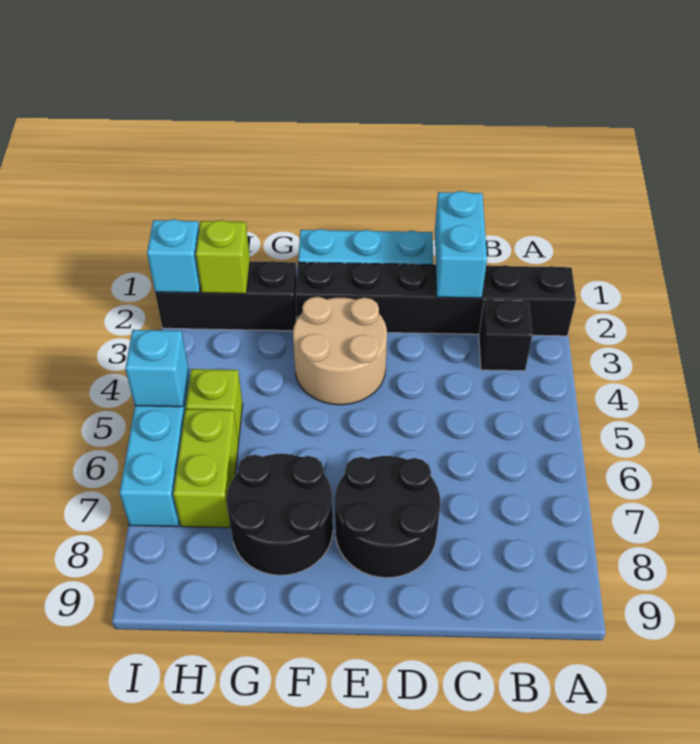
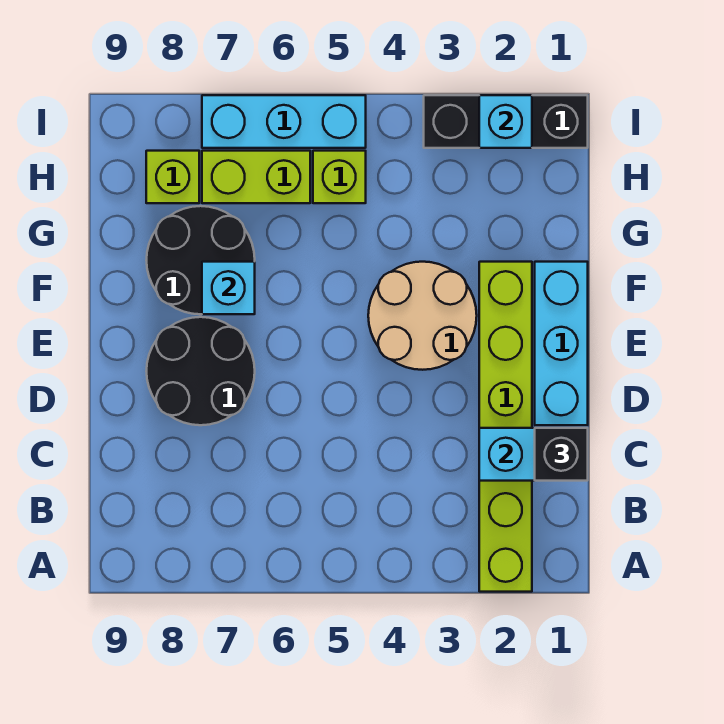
black 1x6 brick [296,262,576,336] -> lime 1x6 brick [479,262,532,592]
black 1x1 brick [479,300,532,371] -> black 1x1 brick moved to [535,428,588,481]
black 1x3 brick [155,261,297,331] -> black 1x3 brick turned to [424,95,588,148]
lime 1x1 brick [196,220,250,294] -> lime 1x1 brick moved to [146,151,199,203]
cyan 1x1 brick [125,330,189,407] -> cyan 1x1 brick moved to [202,262,255,314]

